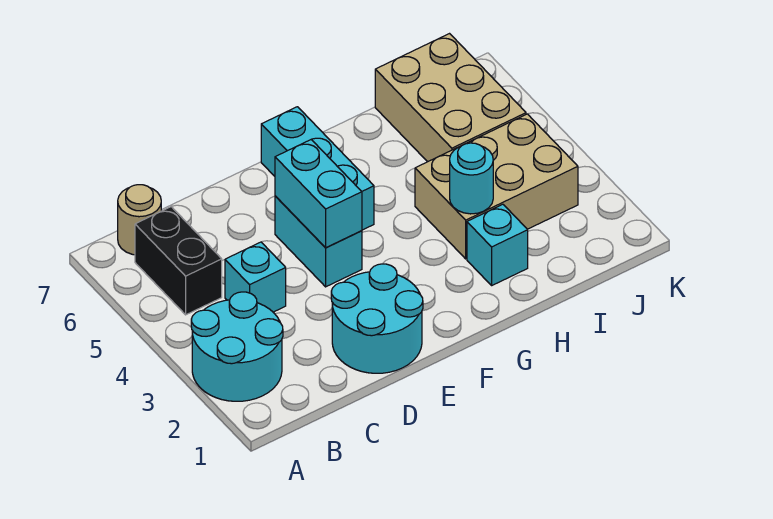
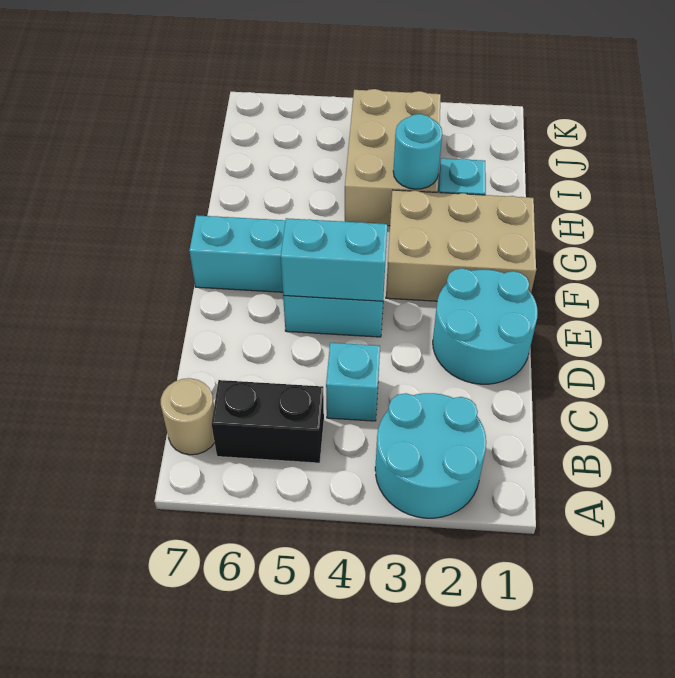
tan 2x3 brick [375,34,526,162] -> tan 2x3 brick moved to [386,190,536,301]

